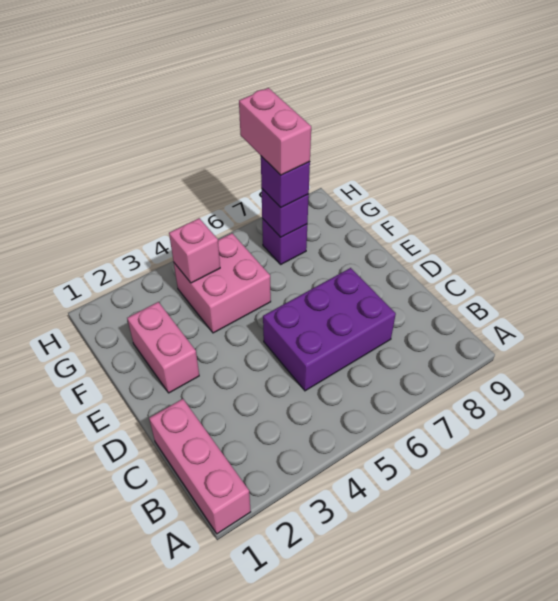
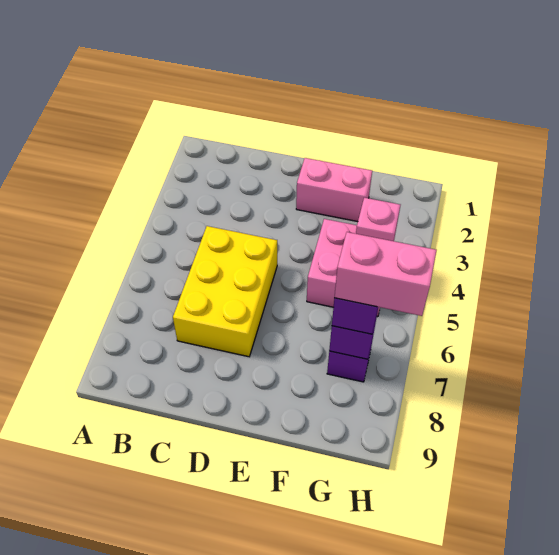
pink 1x3 brick [149,399,251,534] -> none
purple 2x3 brick [263,268,396,391] -> yellow 2x3 brick [173,226,277,357]

